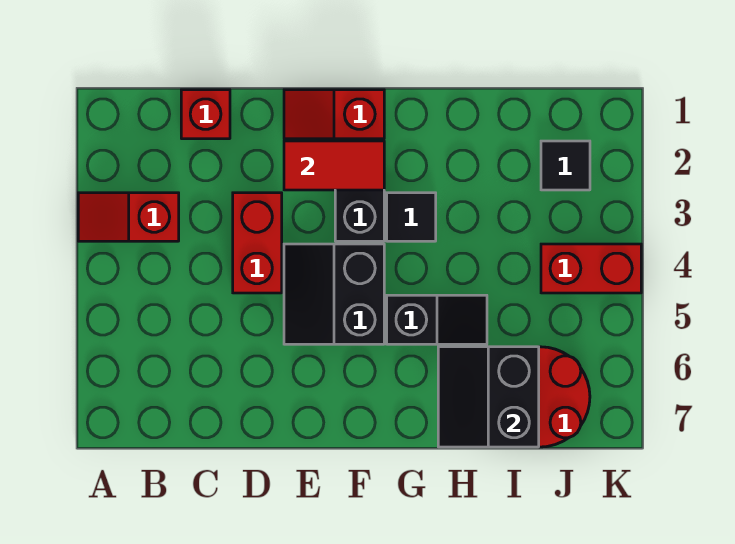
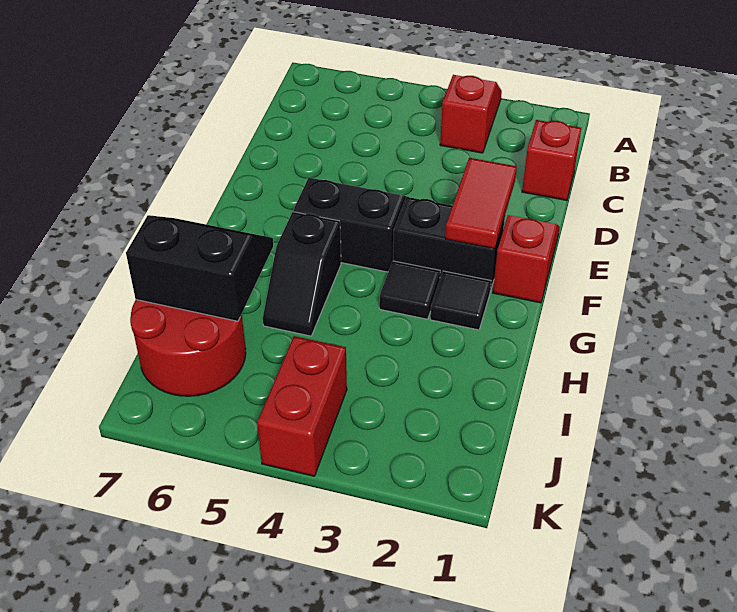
red 1x2 brick [233,193,282,293] -> none
black 1x1 tile [541,141,590,190] -> black 1x1 tile moved to [430,271,491,330]

